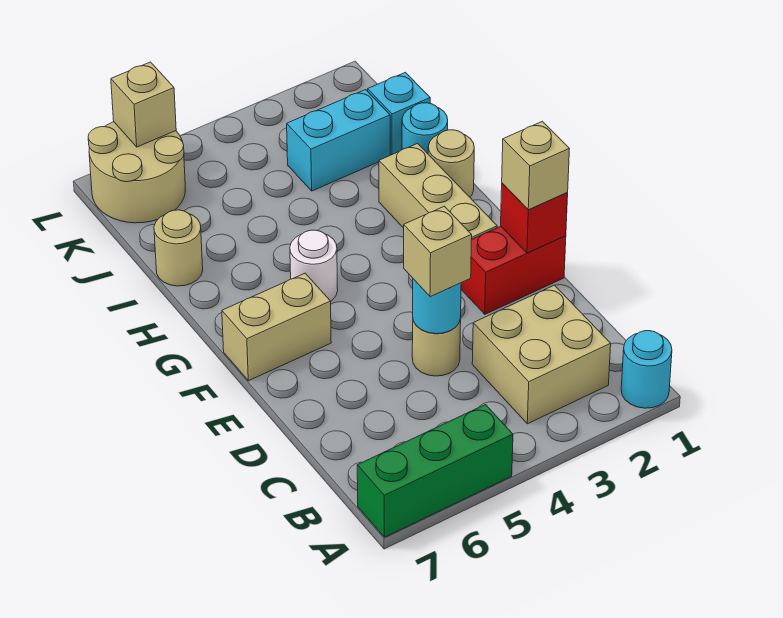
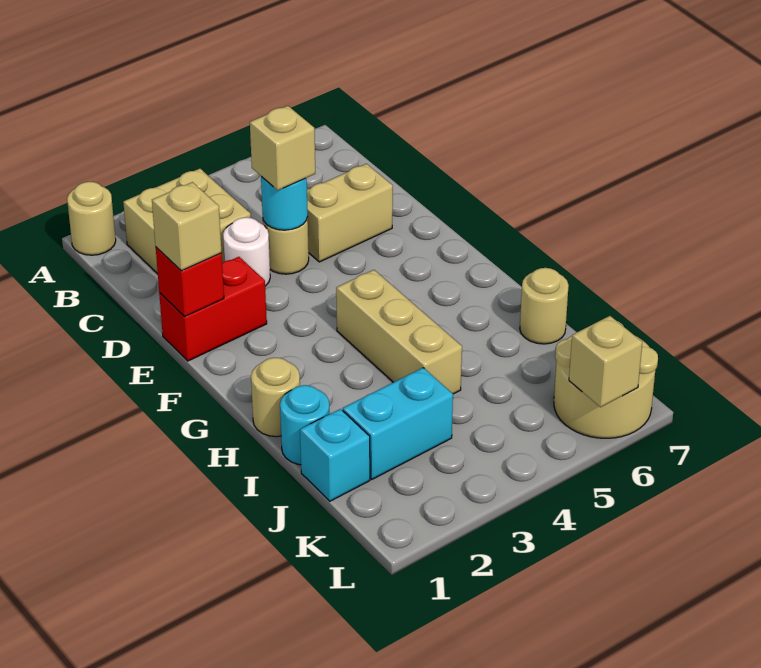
cyan 1x1 round brick [621,331,672,408] -> tan 1x1 round brick [67,182,116,255]
green 1x3 brick [357,405,513,537] -> none
tan 1x3 brick [379,144,497,239] -> tan 1x3 brick moved to [336,270,462,394]
tan 1x2 brick [222,273,331,381] -> tan 1x2 brick moved to [307,164,393,262]
white 1x1 round brick [290,230,338,301] -> white 1x1 round brick moved to [223,217,270,286]

